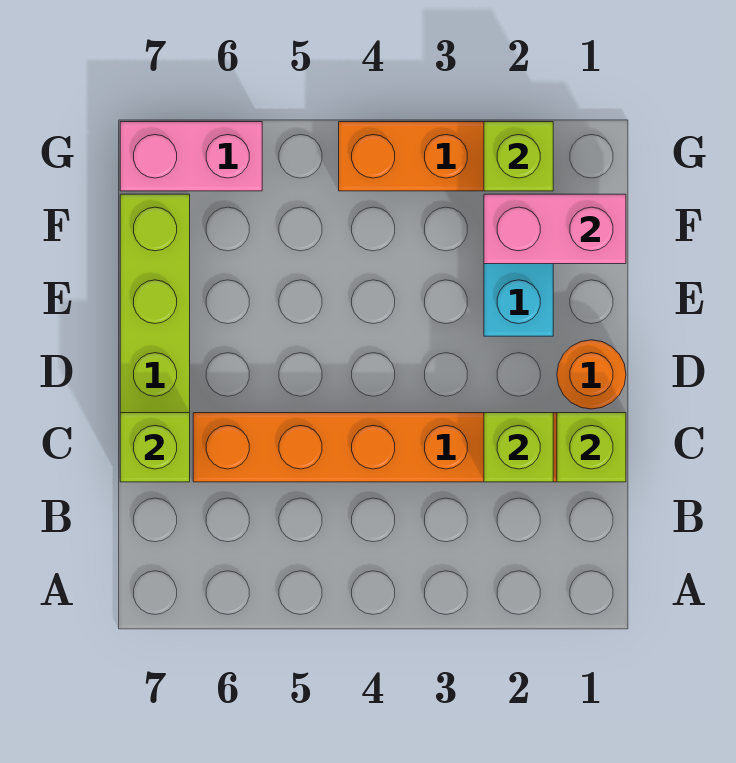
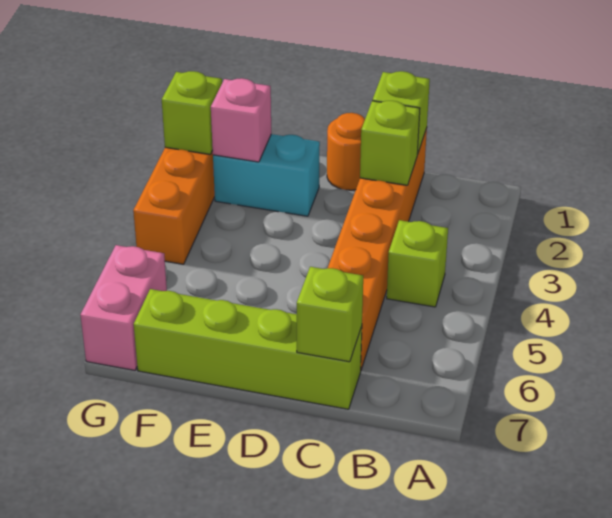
none -> lime 1x1 brick [387,220,448,307]
pink 1x2 brick [484,194,626,264] -> pink 1x1 brick [211,78,271,162]

